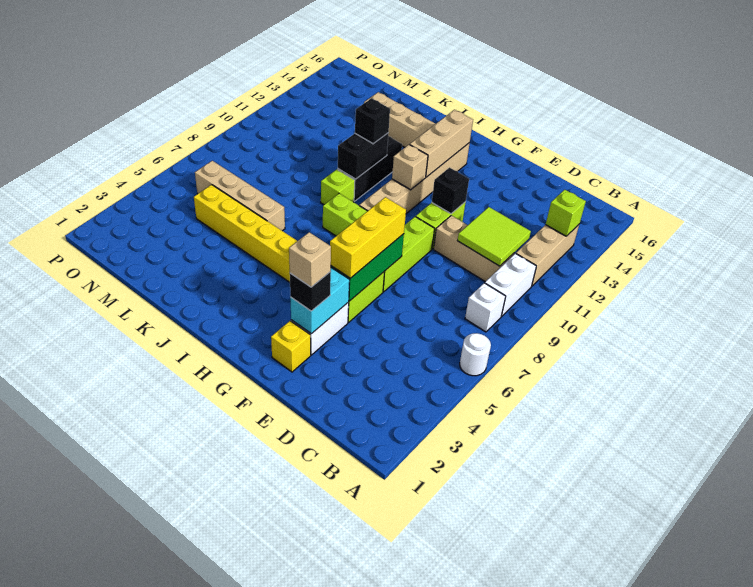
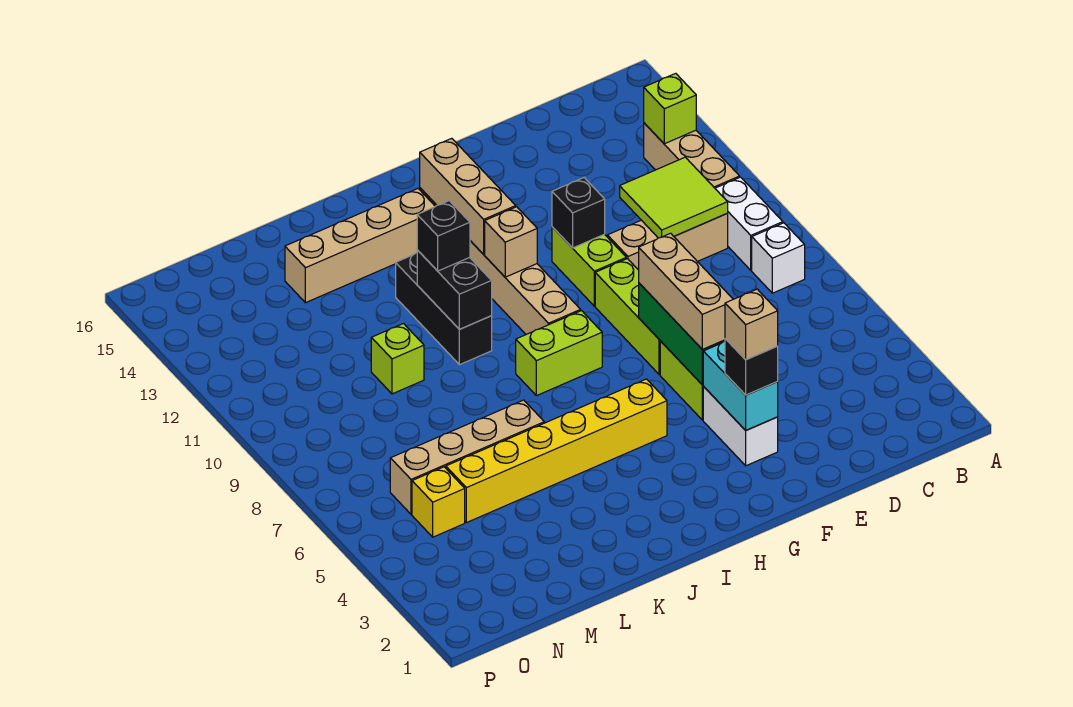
white 1x1 round brick [460,333,491,376] -> none
yellow 1x1 brick [271,321,311,372] -> yellow 1x1 brick moved to [412,467,465,537]
yellow 1x3 brick [330,197,406,278] -> tan 1x3 brick [639,233,733,350]
lime 1x1 brick [321,169,355,205] -> lime 1x1 brick moved to [371,324,424,394]

